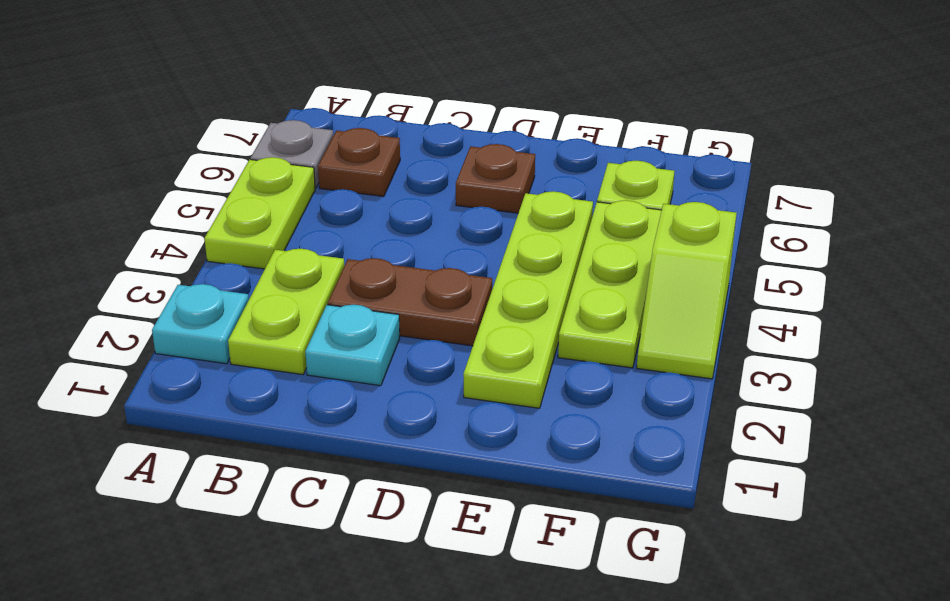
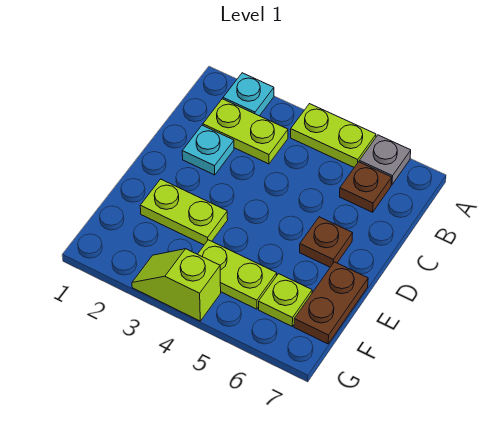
brown 1x2 plate [328,258,492,346] -> brown 1x2 plate moved to [294,262,368,344]
lime 1x4 plate [463,191,593,408] -> lime 1x2 plate [140,179,228,245]
lime 1x3 plate [558,200,662,368] -> lime 1x2 plate [198,240,277,309]

